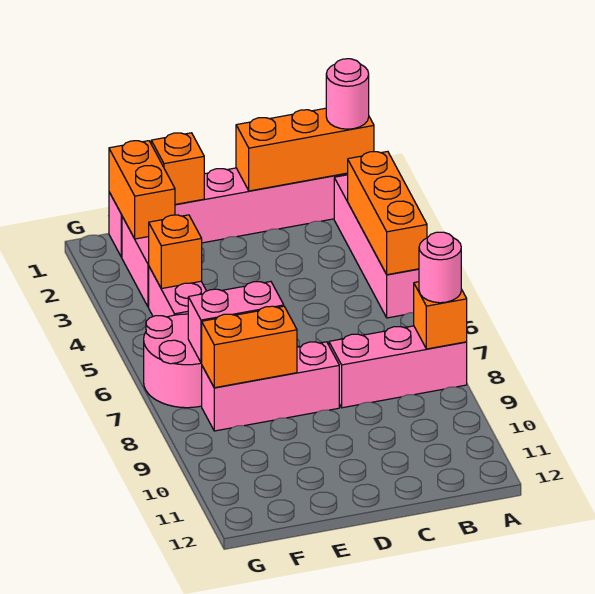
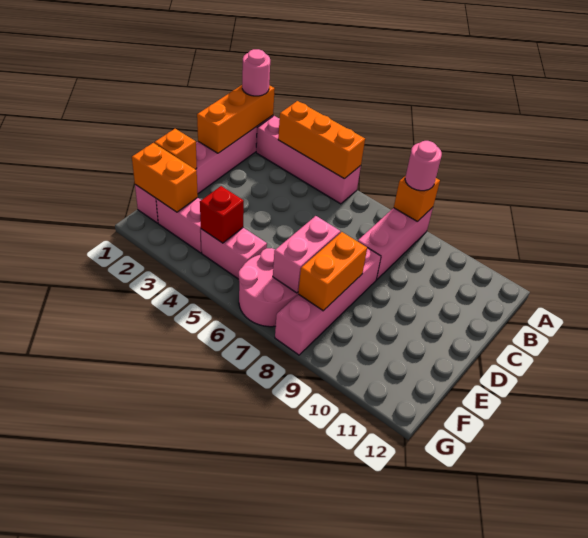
pink 1x3 brick [202,342,339,431] -> pink 1x4 brick [275,248,381,355]
orange 1x1 brick [149,215,202,289] -> red 1x1 brick [200,186,244,243]

